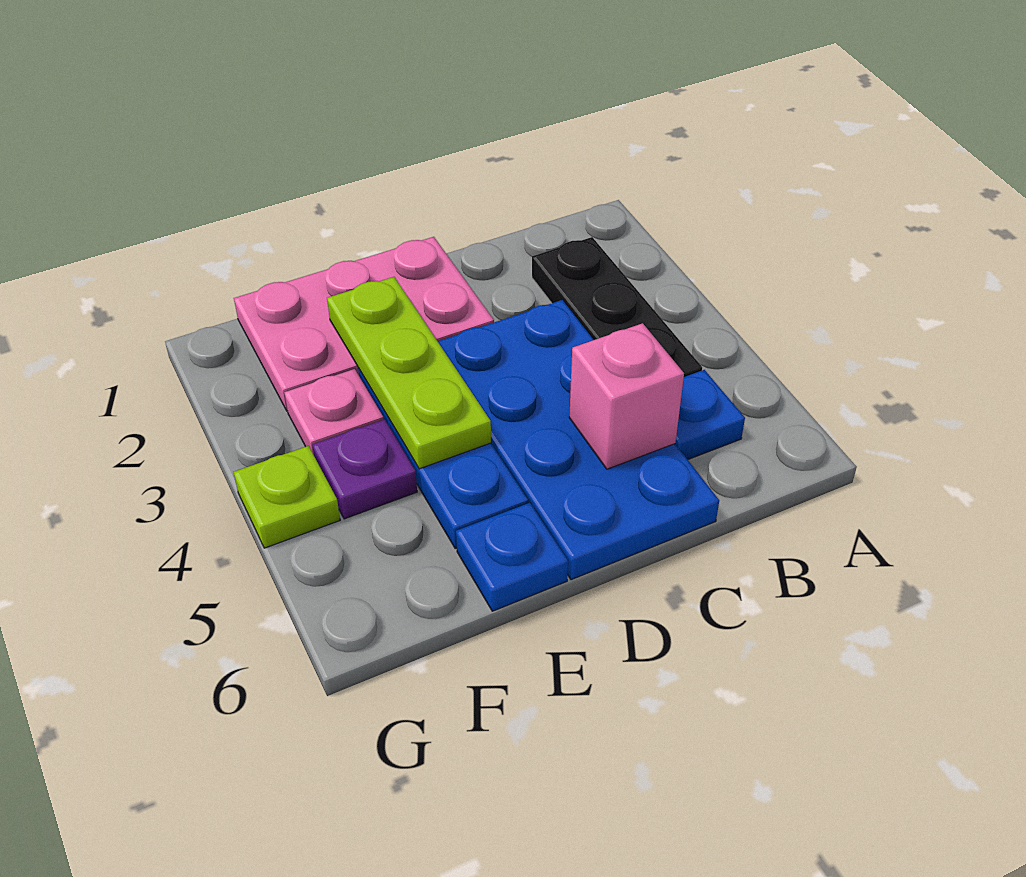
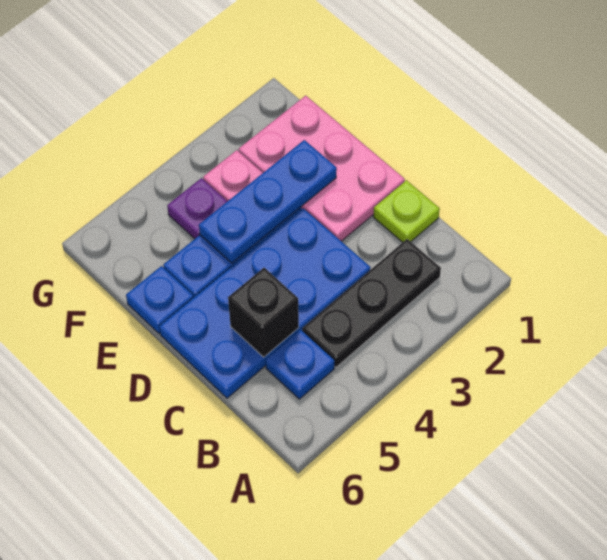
pink 1x1 brick [569,323,684,469] -> black 1x1 brick [228,268,299,357]
lime 1x3 plate [327,277,491,469] -> blue 1x3 plate [199,140,337,263]
lime 1x1 plate [234,446,340,548] -> lime 1x1 plate moved to [373,180,440,242]

